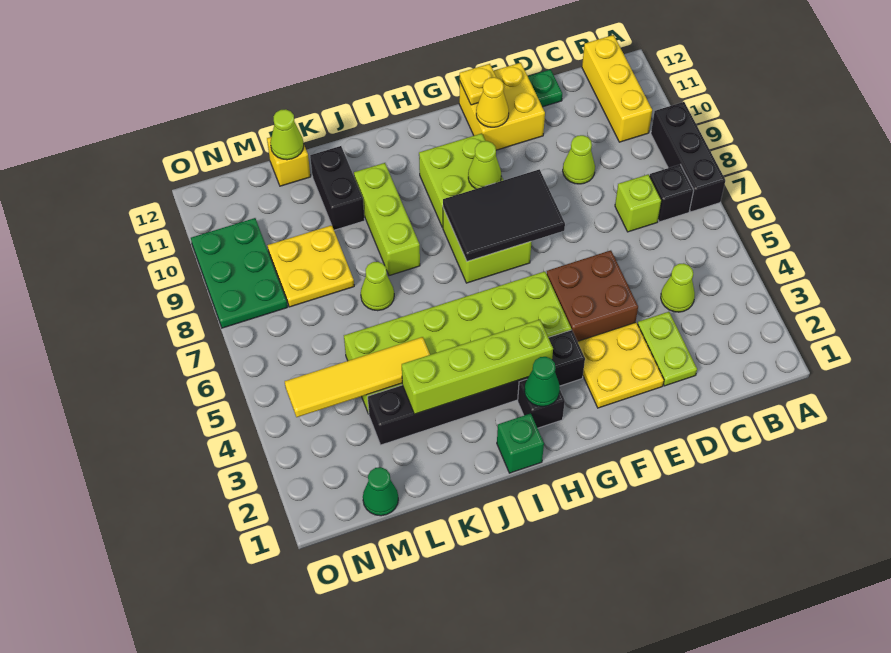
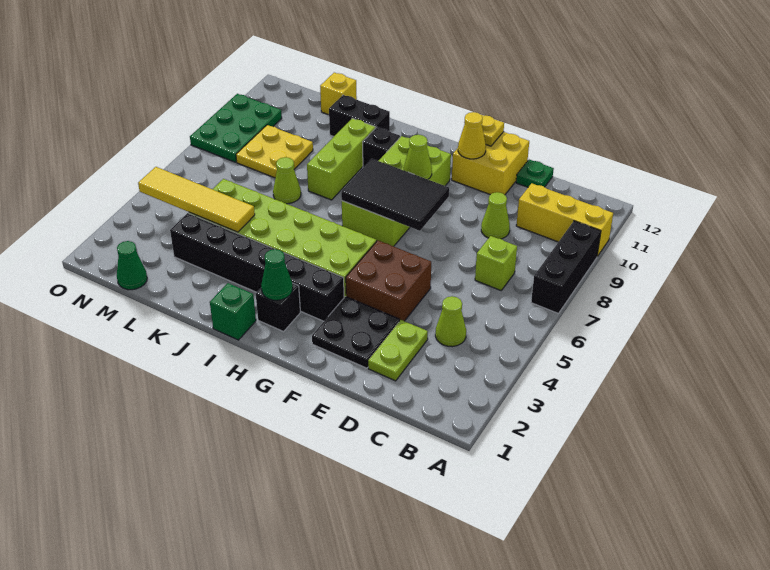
black 1x1 brick [650,165,694,222] -> black 1x1 brick moved to [363,127,400,168]
yellow 1x3 brick [582,35,652,142] -> yellow 1x3 brick turned to [516,183,613,256]
yellow 2x2 plate [578,322,664,408] -> black 2x2 plate [312,297,399,368]
lime 1x4 brick [402,319,553,414] -> none
black 1x2 brick [310,146,365,230] -> black 1x2 brick turned to [329,95,390,137]
lime 1x1 cone [270,109,304,160] -> none

